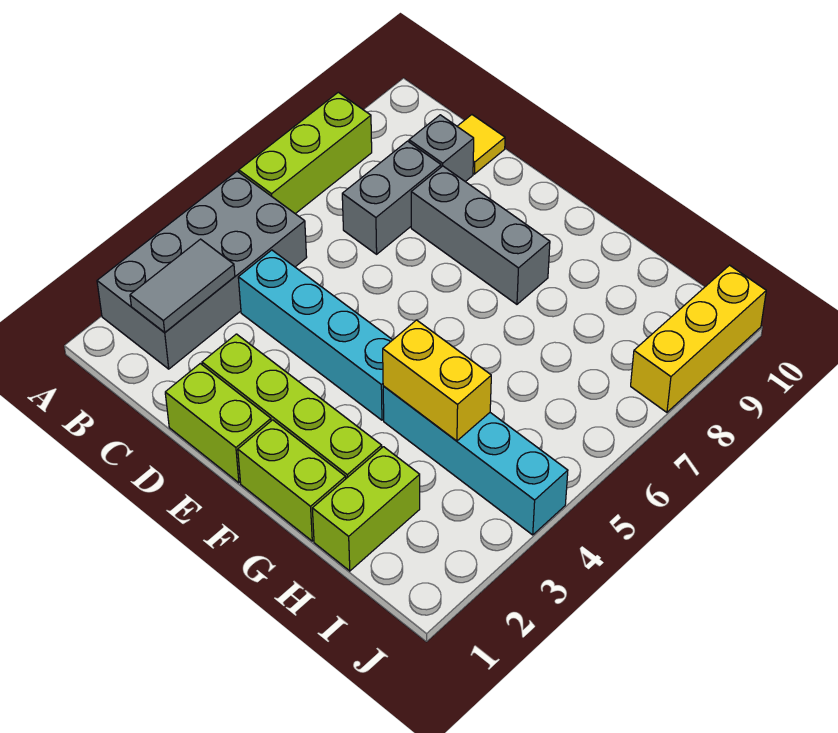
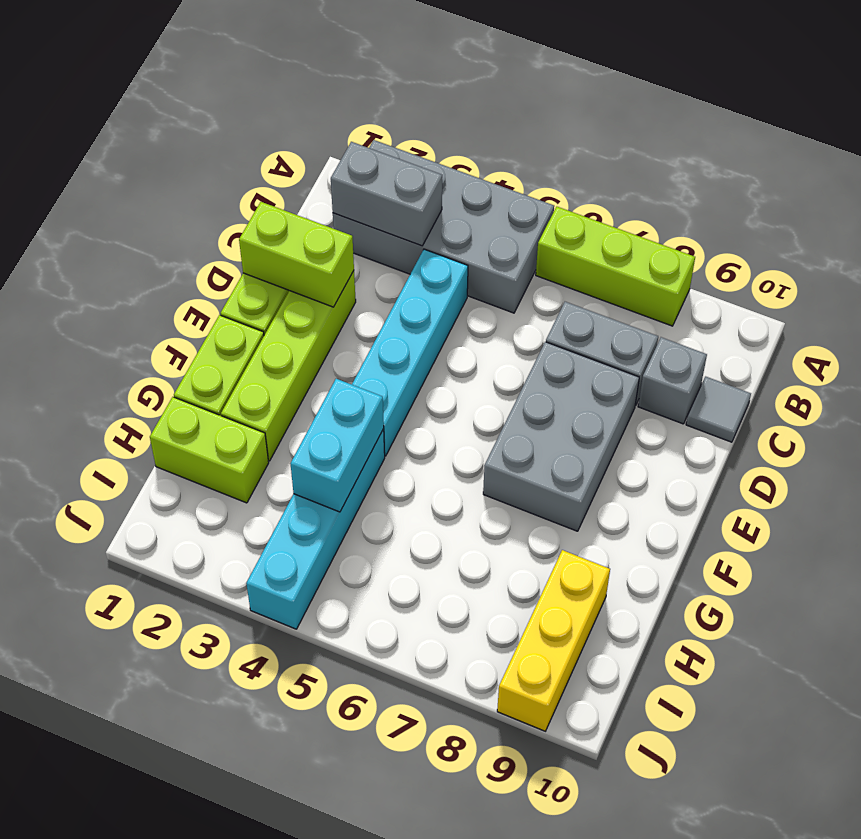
grey 1x2 tile [130,239,235,333] -> grey 1x2 brick [331,142,442,246]
yellow 1x1 tile [457,115,505,174] -> grey 1x1 tile [686,377,751,442]
none -> lime 1x2 brick [239,202,354,307]
grey 1x3 brick [411,166,550,304] -> grey 2x3 brick [483,342,639,531]
yellow 1x2 brick [383,320,491,441] -> cyan 1x2 brick [290,379,384,512]
yellow 1x3 brick [631,265,766,412] -> yellow 1x3 brick turned to [497,550,610,731]

